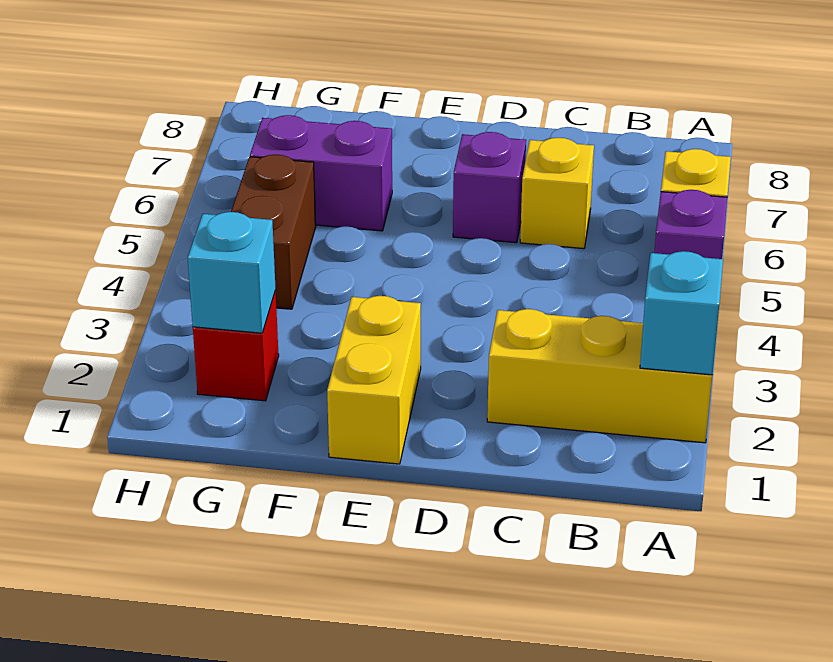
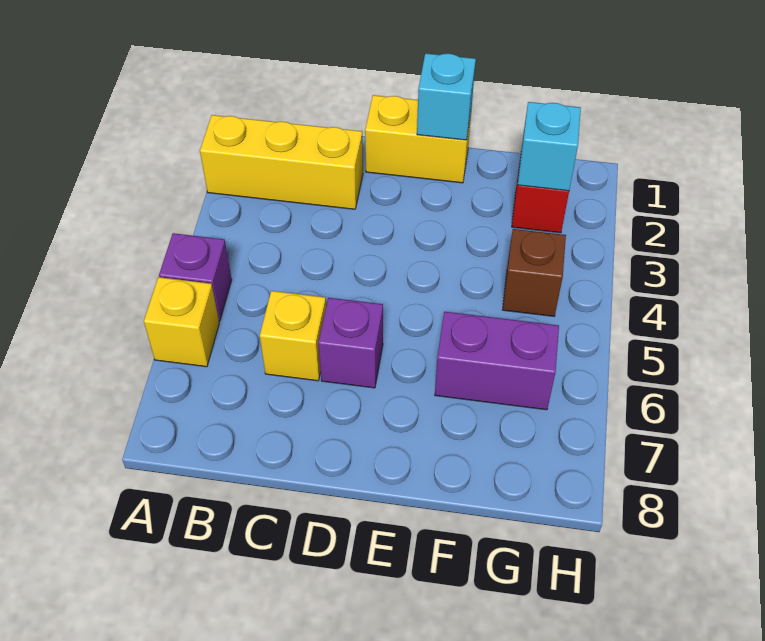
cyan 1x1 brick [640,251,723,375] -> cyan 1x1 brick moved to [417,53,476,140]
yellow 1x2 brick [327,296,421,464] -> yellow 1x2 brick turned to [365,95,472,183]
brown 1x2 brick [231,154,316,309] -> brown 1x1 brick [503,229,566,316]

